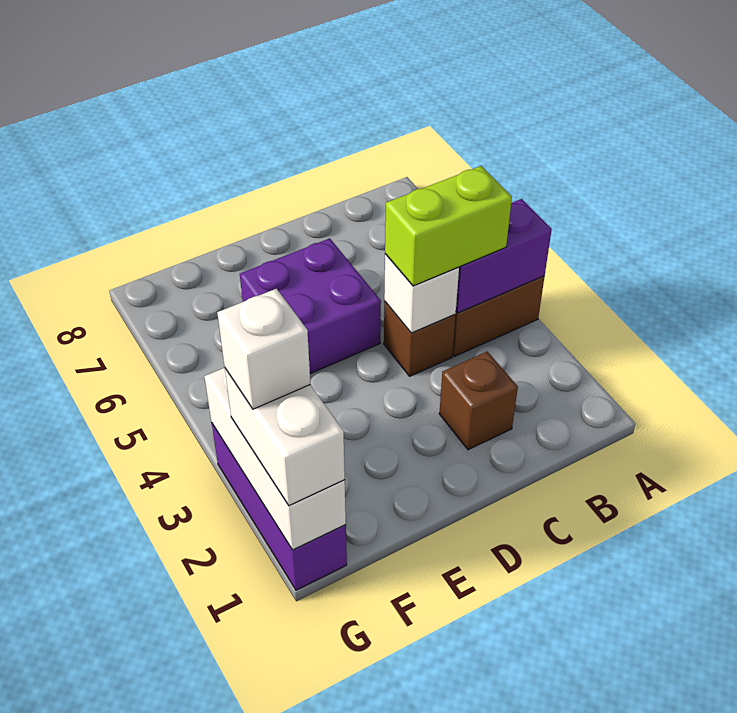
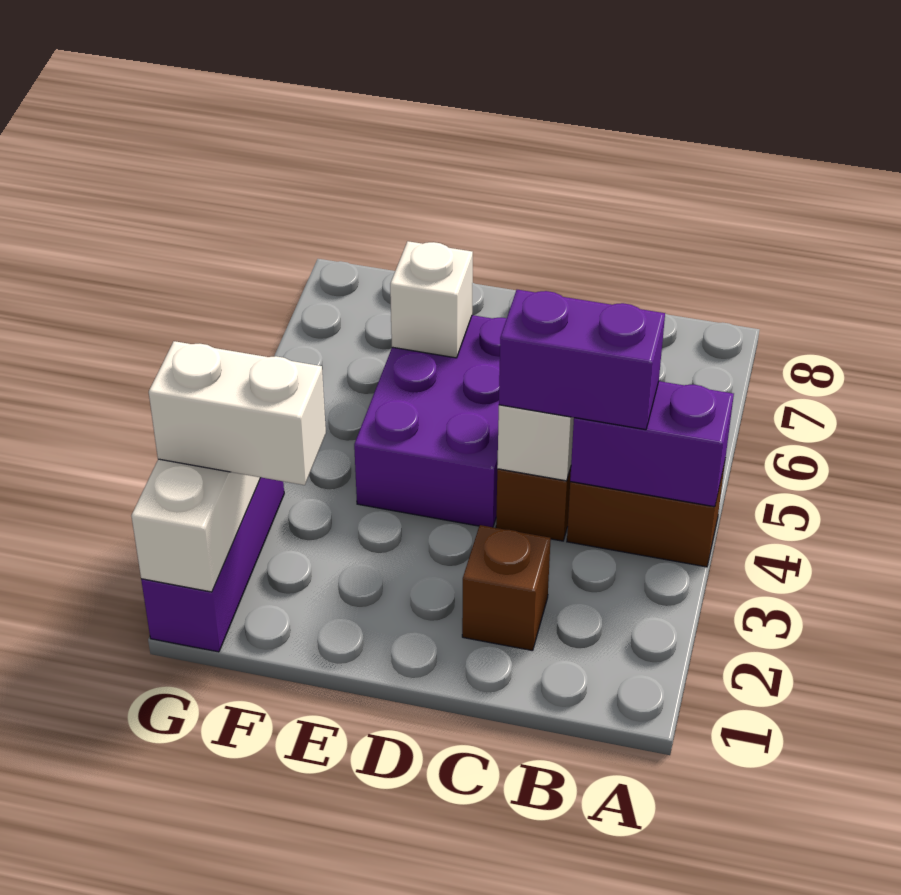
lime 1x2 brick [385,166,512,286] -> purple 1x2 brick [499,290,665,430]
purple 2x2 brick [240,238,381,374] -> purple 2x3 brick [354,315,507,527]
white 1x2 brick [225,369,345,506] -> white 1x2 brick turned to [149,341,326,485]
white 1x1 brick [217,289,310,409] -> white 1x1 brick moved to [390,241,473,358]

